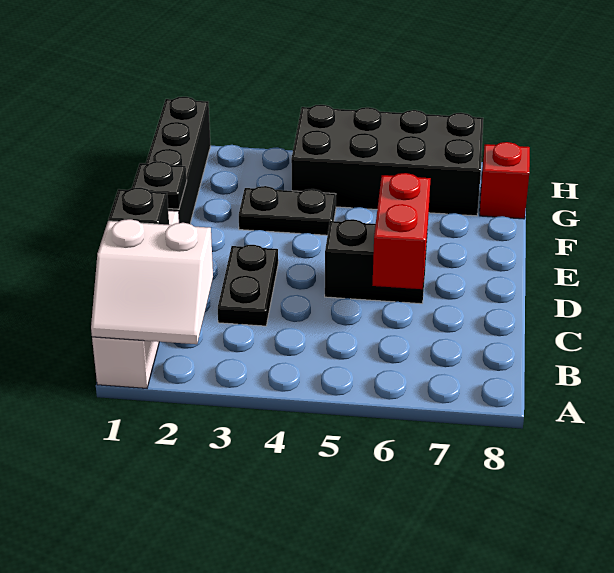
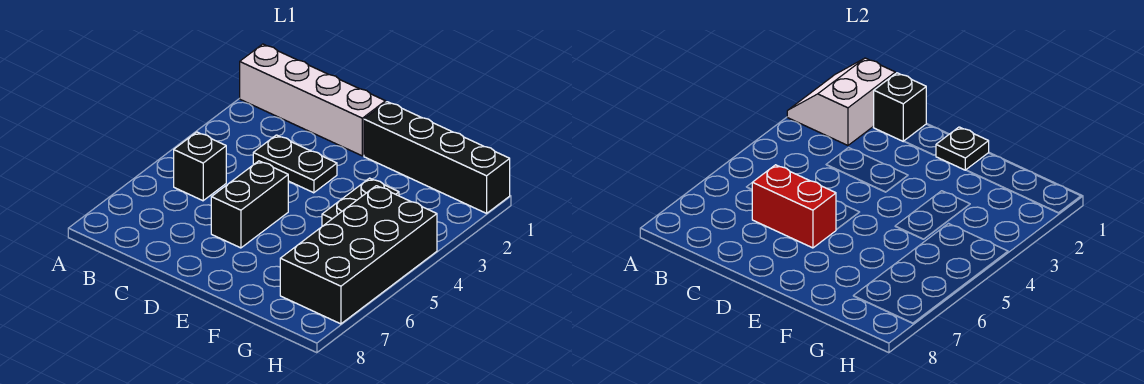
none -> black 1x1 brick [174,132,226,201]
red 1x1 brick [480,142,530,219] -> none

